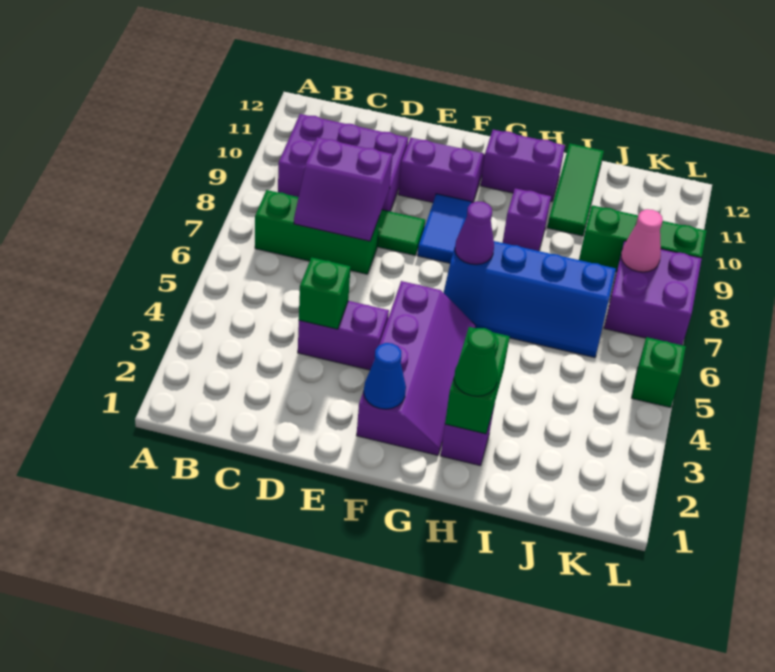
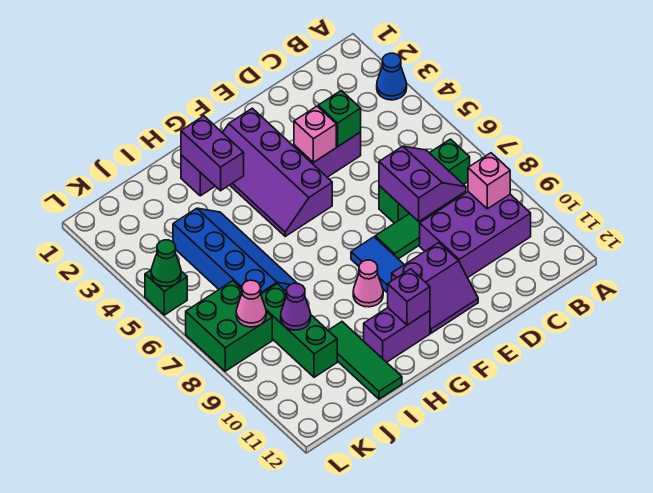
none -> pink 1x1 brick [468,153,510,209]
purple 2x2 slope [294,137,393,241] -> purple 2x2 slope turned to [379,146,466,221]
none -> pink 1x1 brick [294,106,336,162]
blue 1x1 cone [364,343,406,409] -> blue 1x1 cone moved to [377,53,407,100]
blue 2x4 slope [444,241,616,358] -> blue 2x4 slope turned to [173,208,297,294]
purple 1x1 cone [455,201,494,264] -> purple 1x1 cone moved to [281,283,311,330]
none -> pink 1x1 cone [353,260,383,307]
green 1x2 brick [445,327,510,434] -> purple 1x2 brick [181,116,244,191]
green 1x1 cone [454,328,498,396] -> green 1x1 cone moved to [151,240,181,287]
purple 1x1 brick [503,188,551,251] -> purple 1x1 brick moved to [388,269,430,325]
green 1x3 brick [579,205,706,272] -> green 1x3 brick turned to [261,284,337,377]
purple 2x2 brick [604,241,702,345] -> green 2x2 brick [186,281,272,371]

